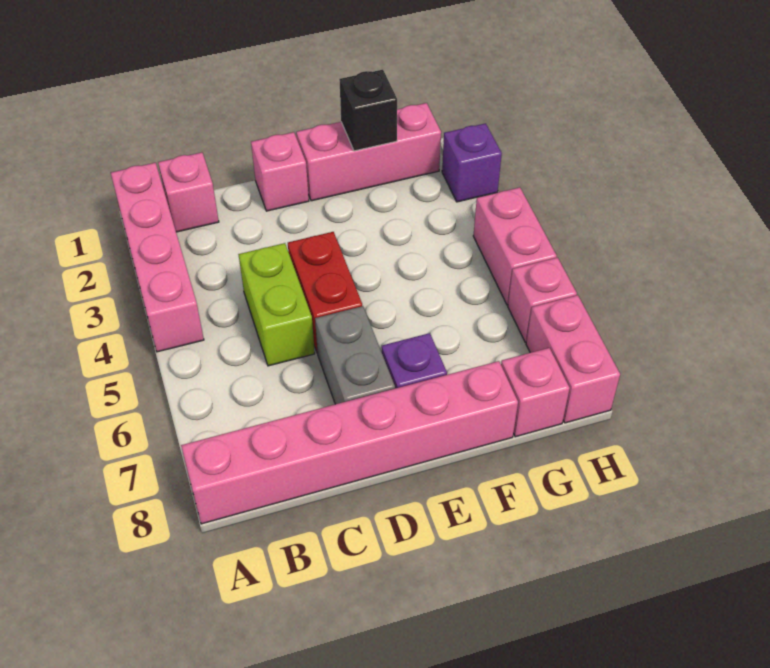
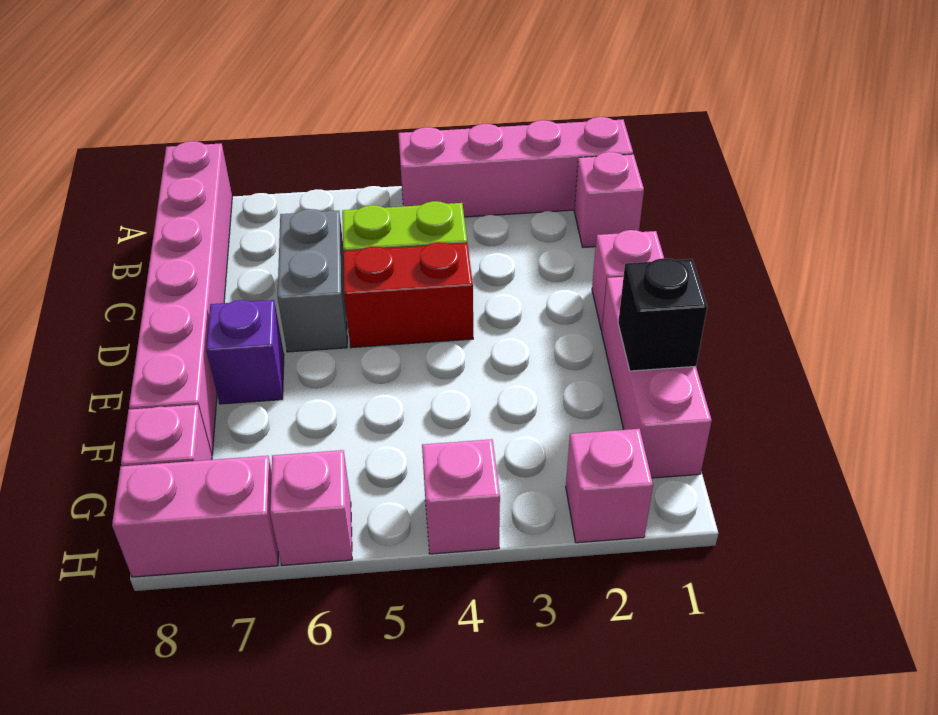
grey 1x2 brick [315,306,395,404] -> grey 1x2 brick turned to [278,209,347,352]
purple 1x1 brick [442,123,502,202] -> pink 1x1 brick [566,429,653,543]
pink 1x2 brick [473,187,557,305] -> pink 1x1 brick [422,439,500,554]

